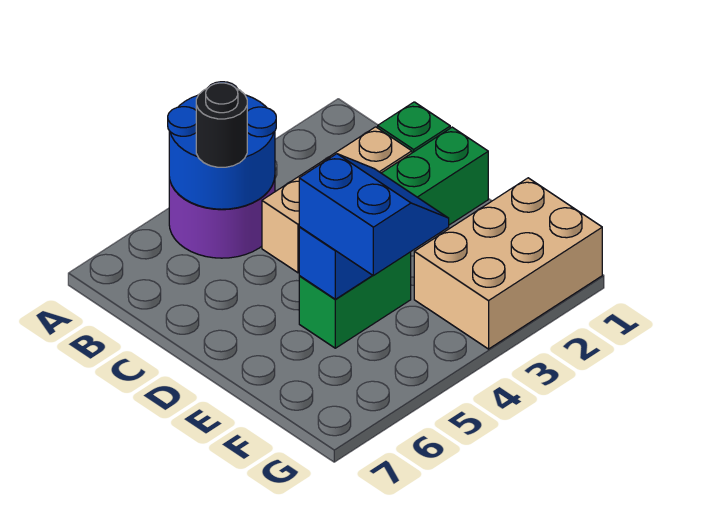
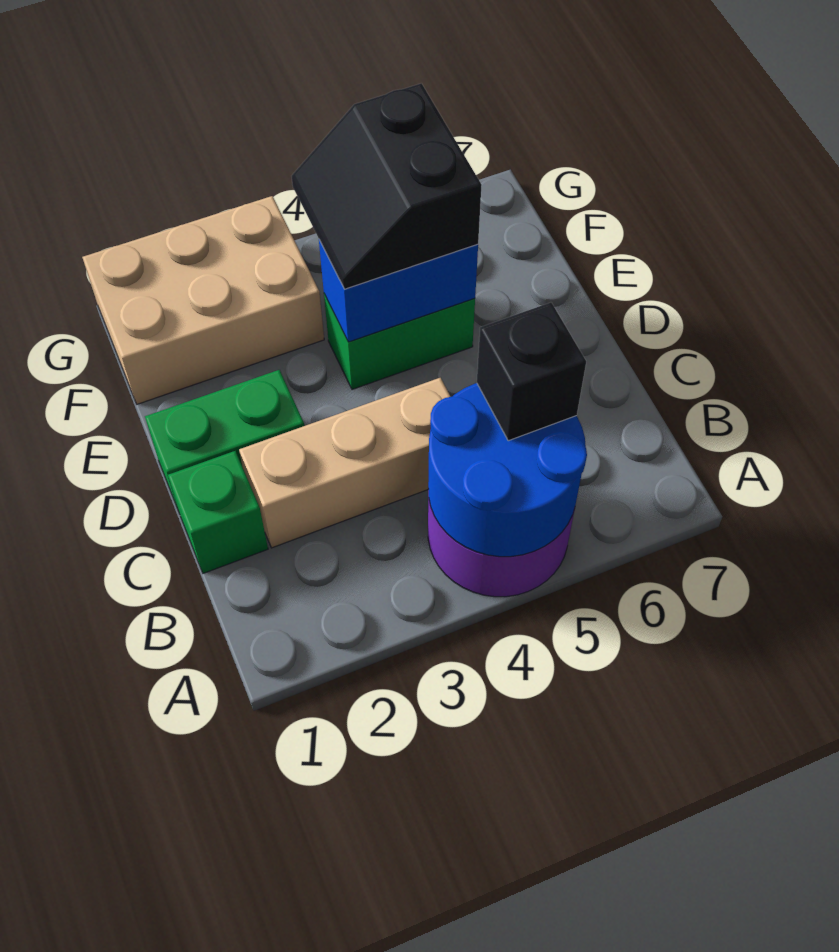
black 1x1 round brick [196,83,247,167] -> black 1x1 brick [477,302,586,441]
blue 2x2 slope [299,154,449,276] -> black 2x2 slope [292,83,482,289]

